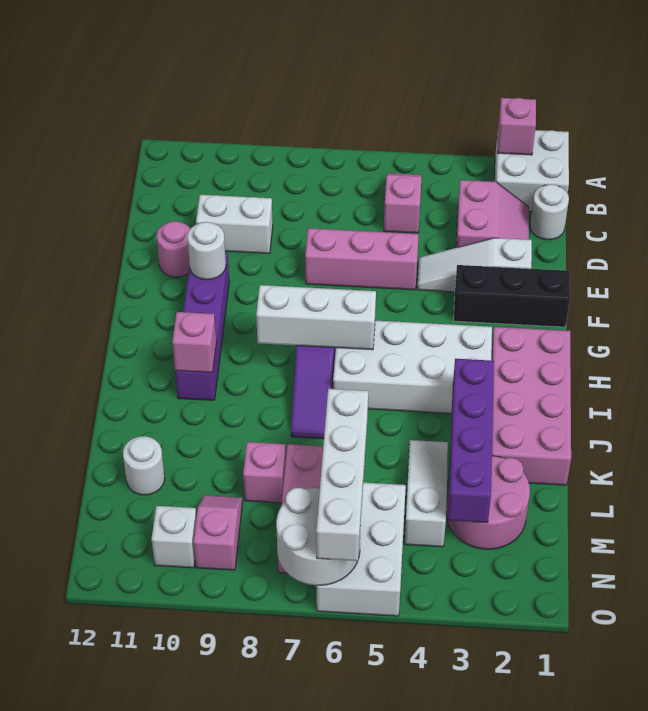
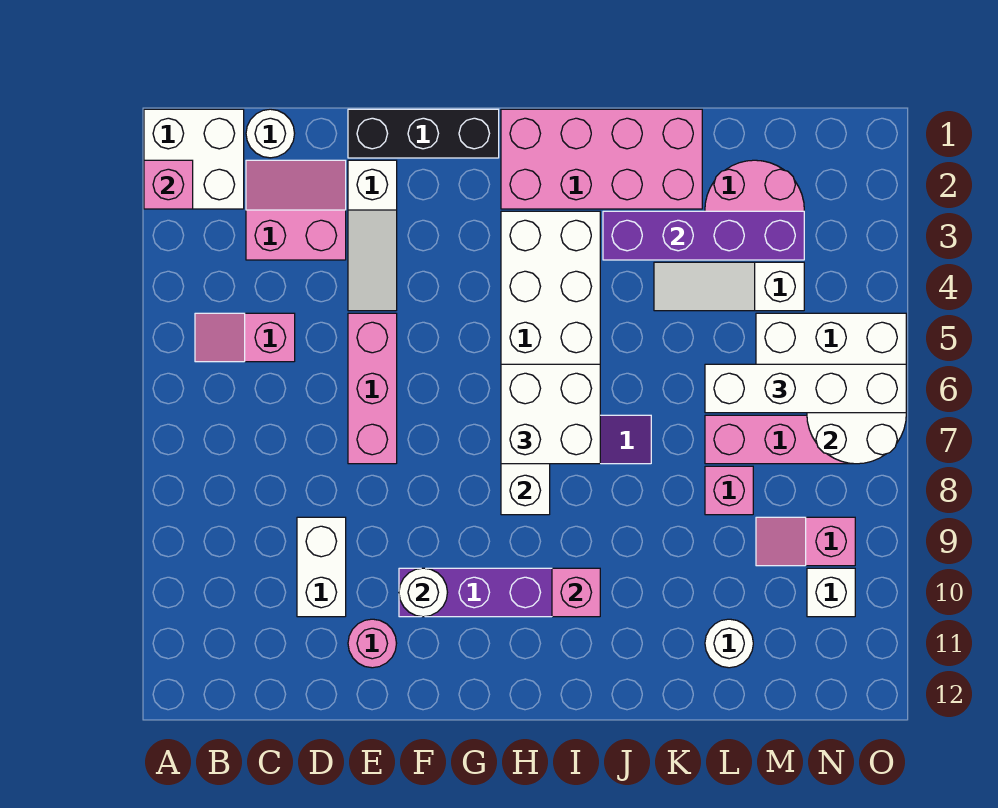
black 1x3 brick [454,265,570,327] -> black 1x3 brick turned to [348,109,499,158]
none -> white 2x2 brick [501,364,600,464]

